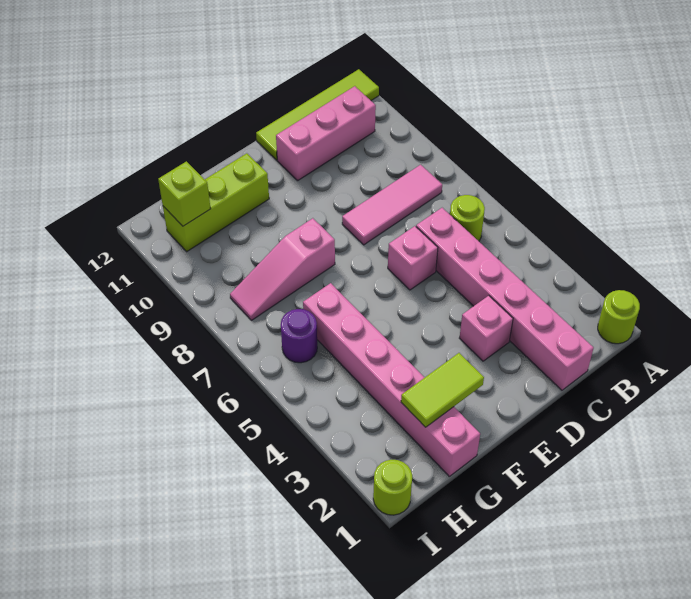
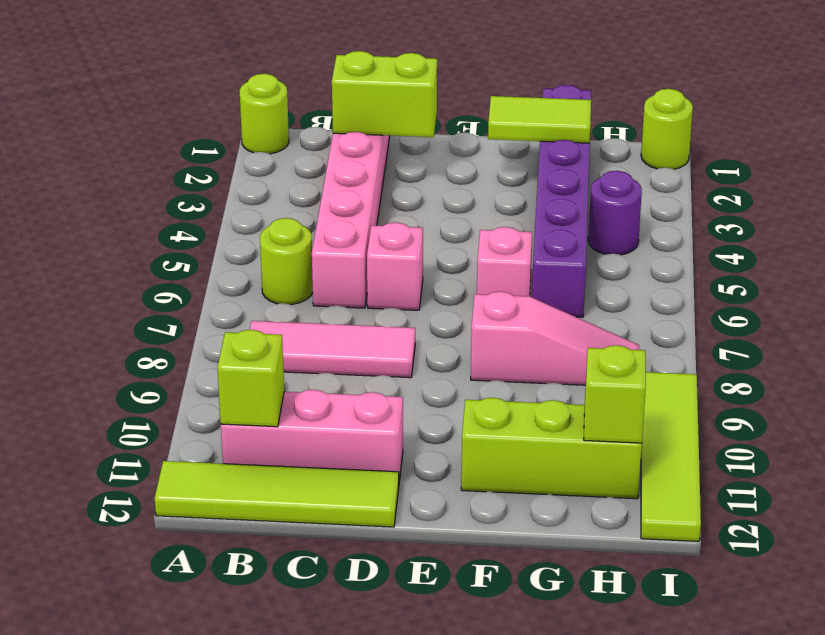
none -> lime 1x1 brick [217,330,284,427]
none -> lime 1x2 brick [332,51,437,137]
pink 1x1 brick [460,296,513,361] -> pink 1x1 brick moved to [477,227,532,296]
pink 1x6 brick [303,283,480,476] -> purple 1x6 brick [532,85,591,317]
purple 1x1 round brick [281,309,317,363] -> purple 1x1 round brick moved to [588,171,642,255]
none -> lime 1x4 tile [641,372,701,541]

